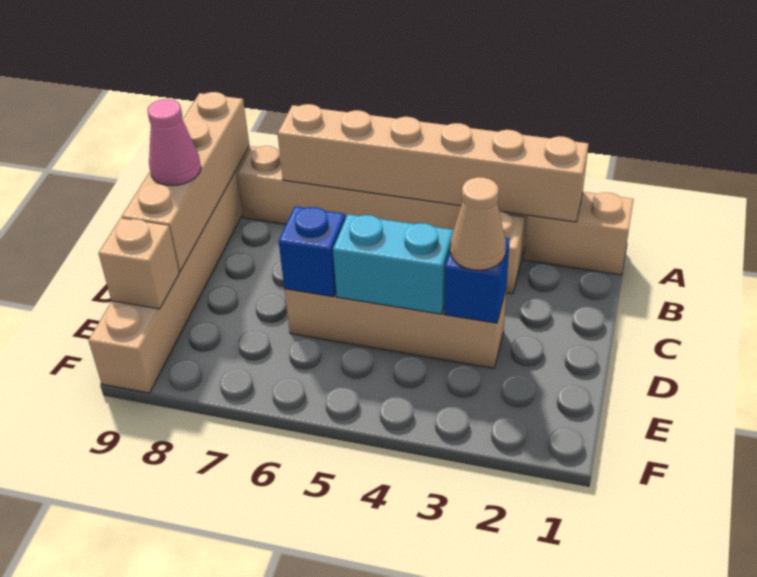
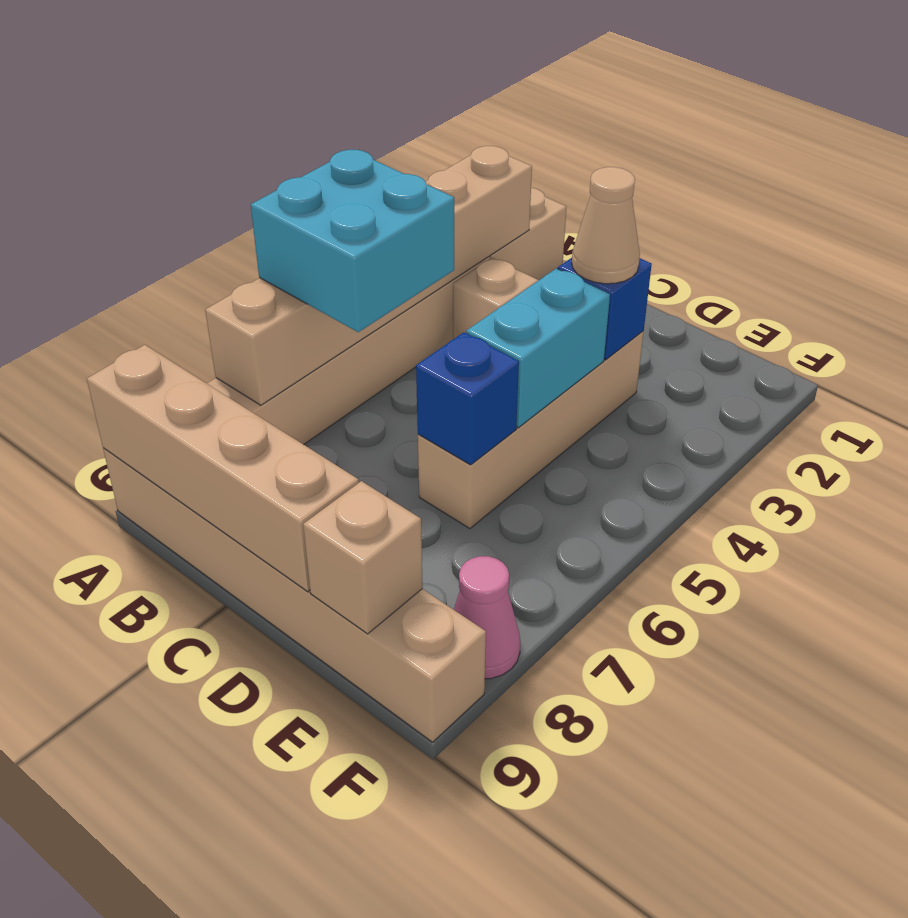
none -> cyan 2x2 brick [251,150,454,332]
pink 1x1 cone [148,99,201,186] -> pink 1x1 cone moved to [454,556,520,679]

